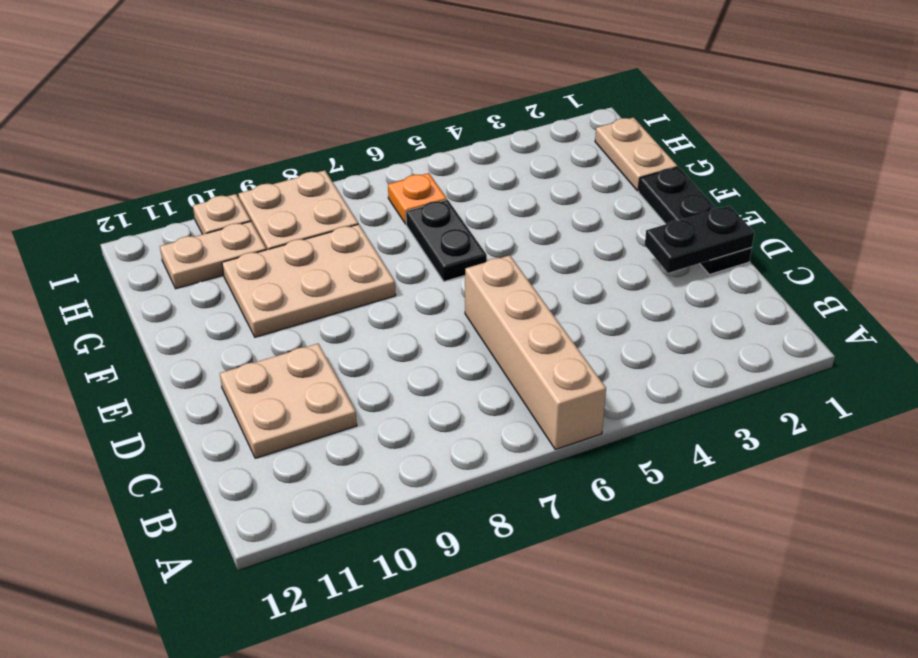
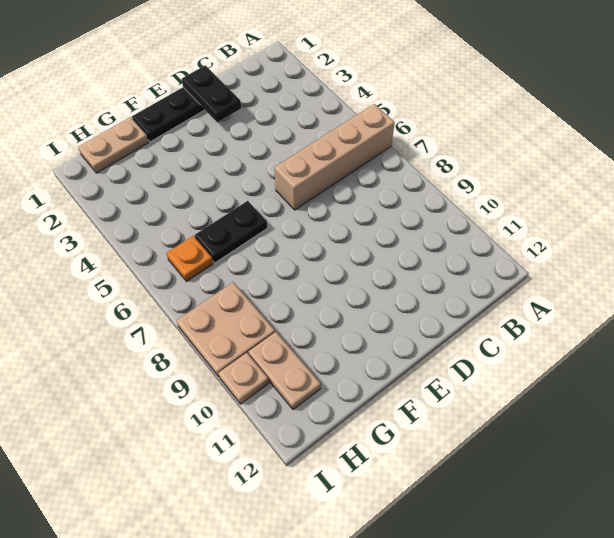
tan 2x2 plate [220,344,357,458] -> none
tan 2x3 plate [222,224,396,337] -> none

